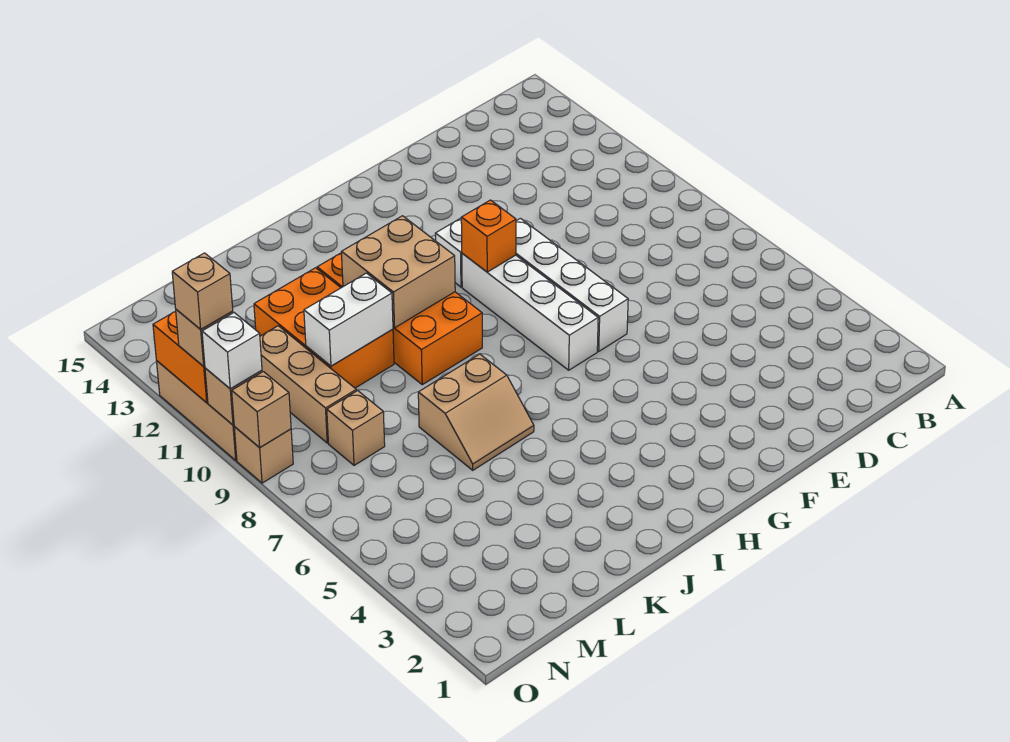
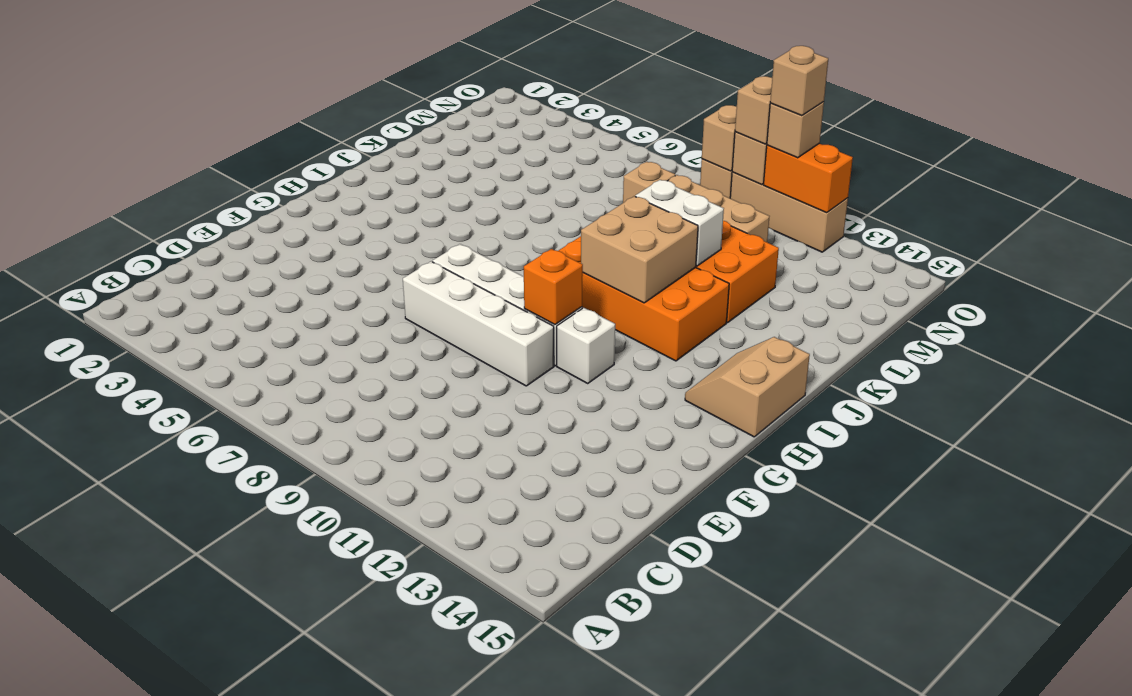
tan 2x2 slope [418,354,534,470] -> tan 2x2 slope moved to [685,337,810,437]
white 1x2 brick [304,273,393,366] -> white 1x2 brick turned to [635,180,724,266]
white 1x1 brick [202,313,262,389] -> tan 1x1 brick [735,76,772,144]

